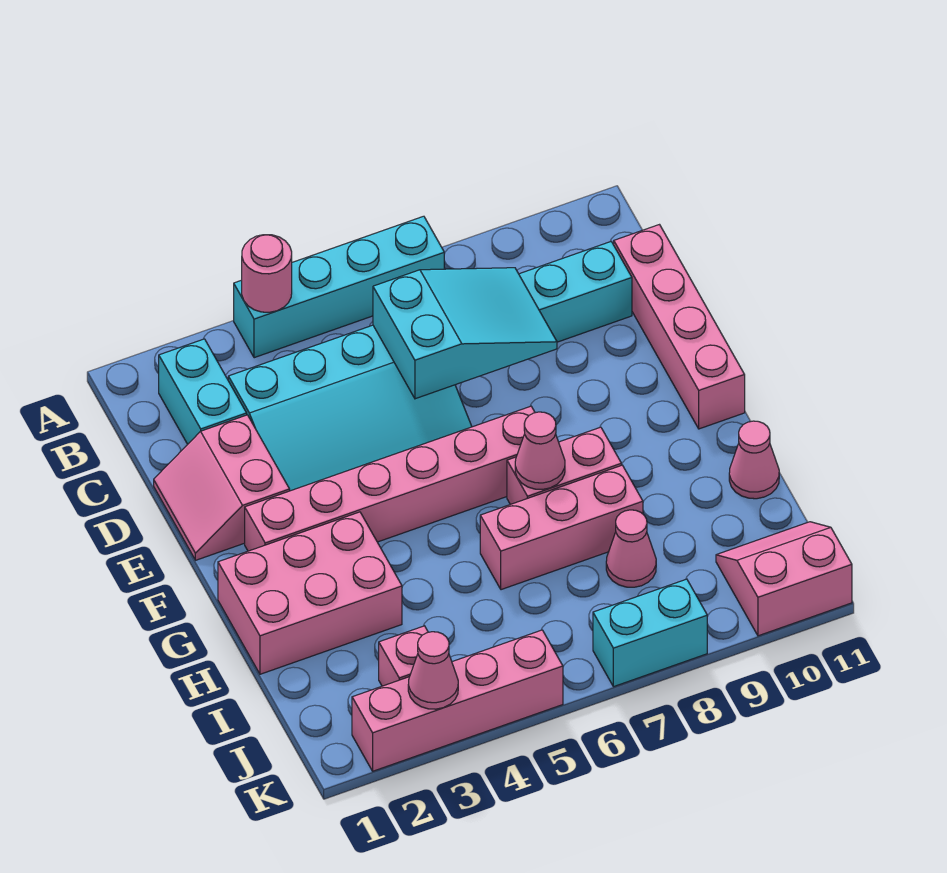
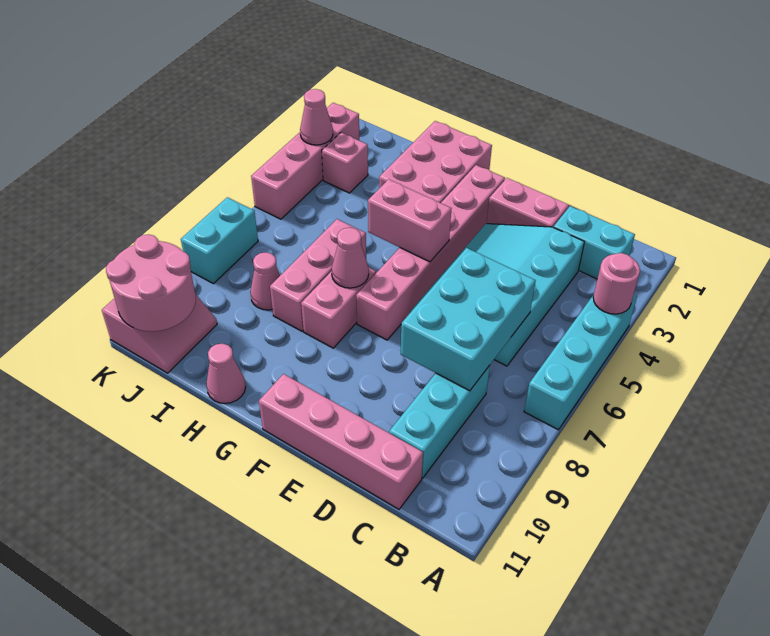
cyan 2x3 slope [373,268,557,399] -> cyan 2x3 brick [401,248,536,391]
none -> pink 1x2 brick [368,179,452,262]
none -> pink 2x2 round brick [106,234,196,331]

